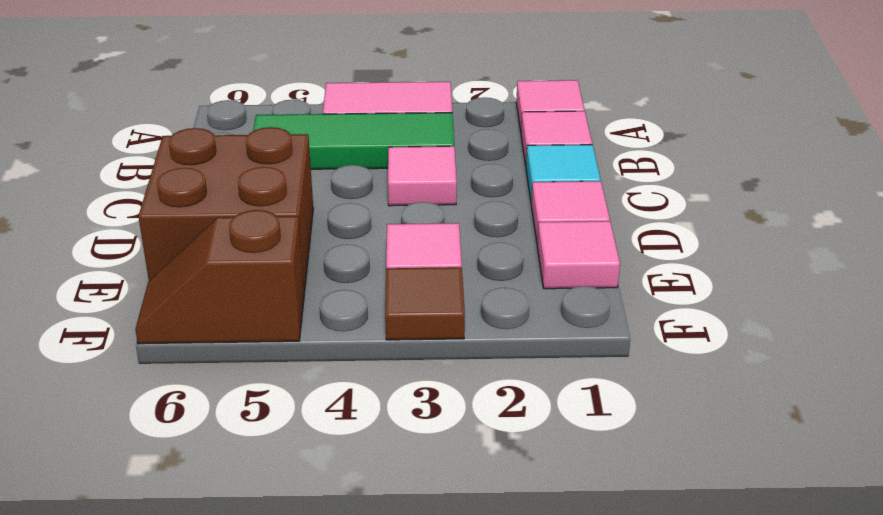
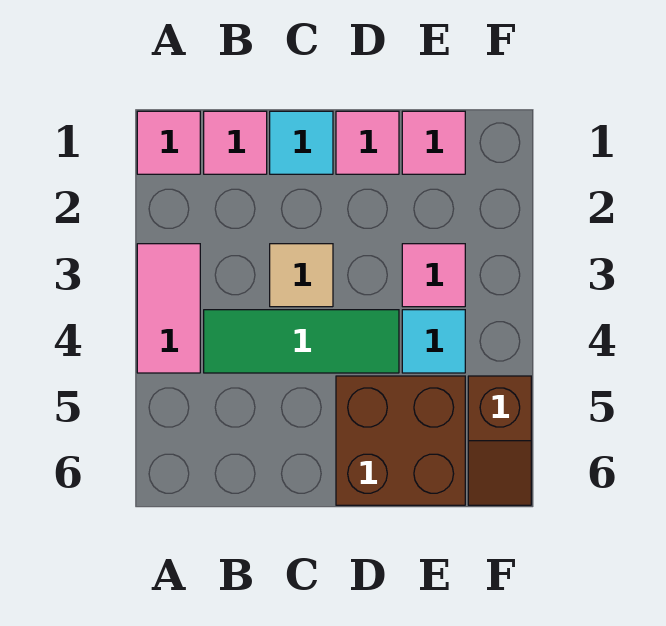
green 1x3 tile [253,113,454,169] -> green 1x3 tile turned to [204,310,399,373]
pink 1x1 tile [388,146,457,206] -> tan 1x1 tile [270,244,333,307]
none -> cyan 1x1 tile [402,310,465,373]
brown 1x1 tile [385,267,465,340] -> none

